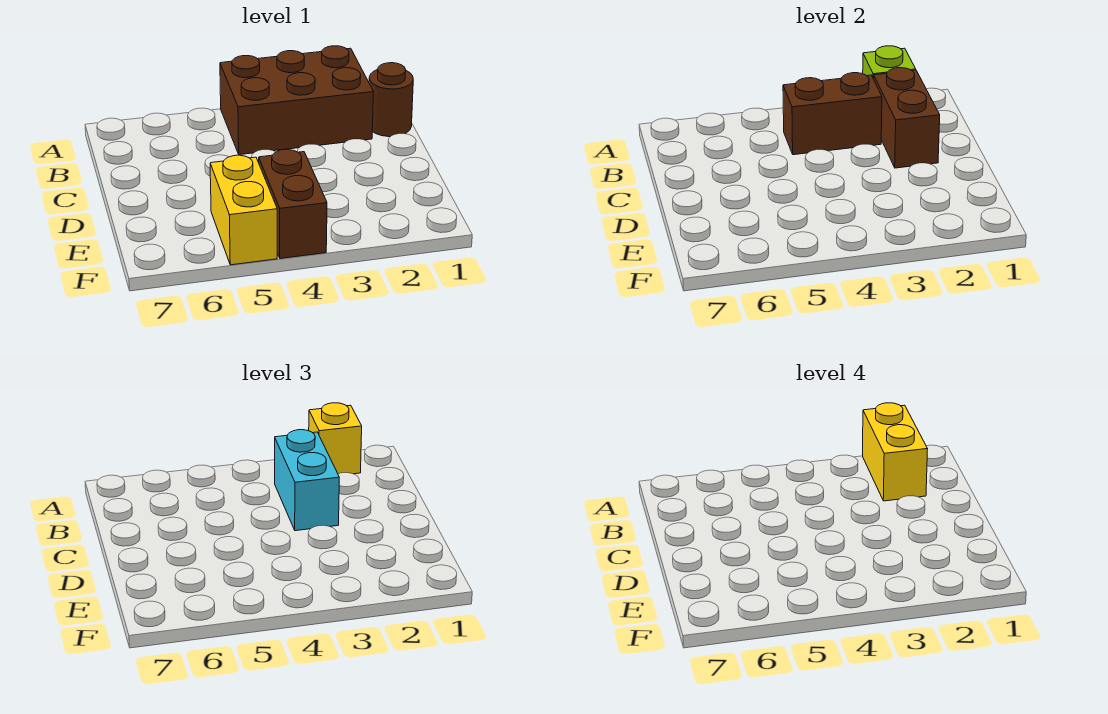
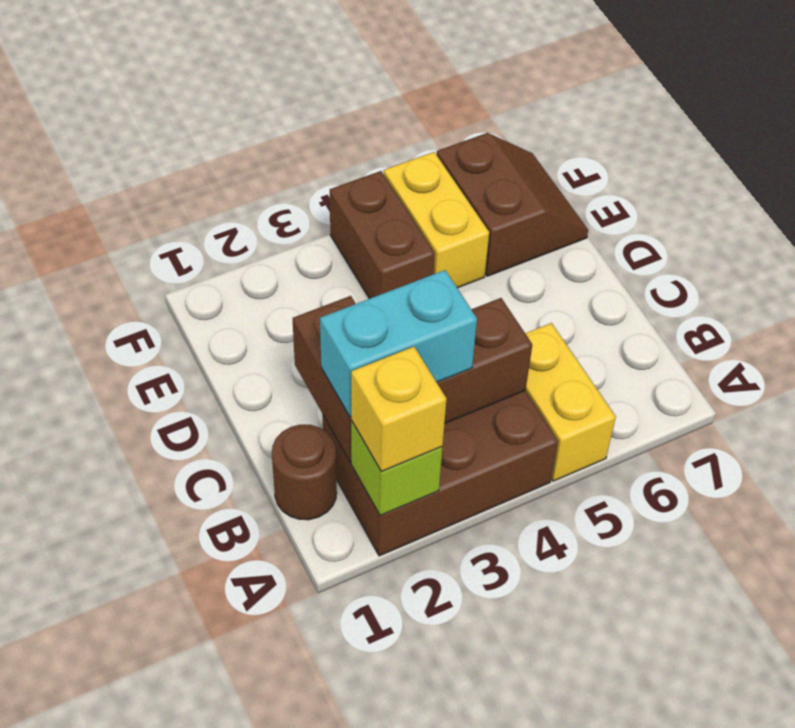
yellow 1x2 brick [863,403,928,501] -> yellow 1x2 brick moved to [525,323,616,481]
cyan 1x2 brick [275,430,339,531] -> cyan 1x2 brick turned to [320,270,477,417]
none -> brown 2x2 slope [437,133,588,276]

